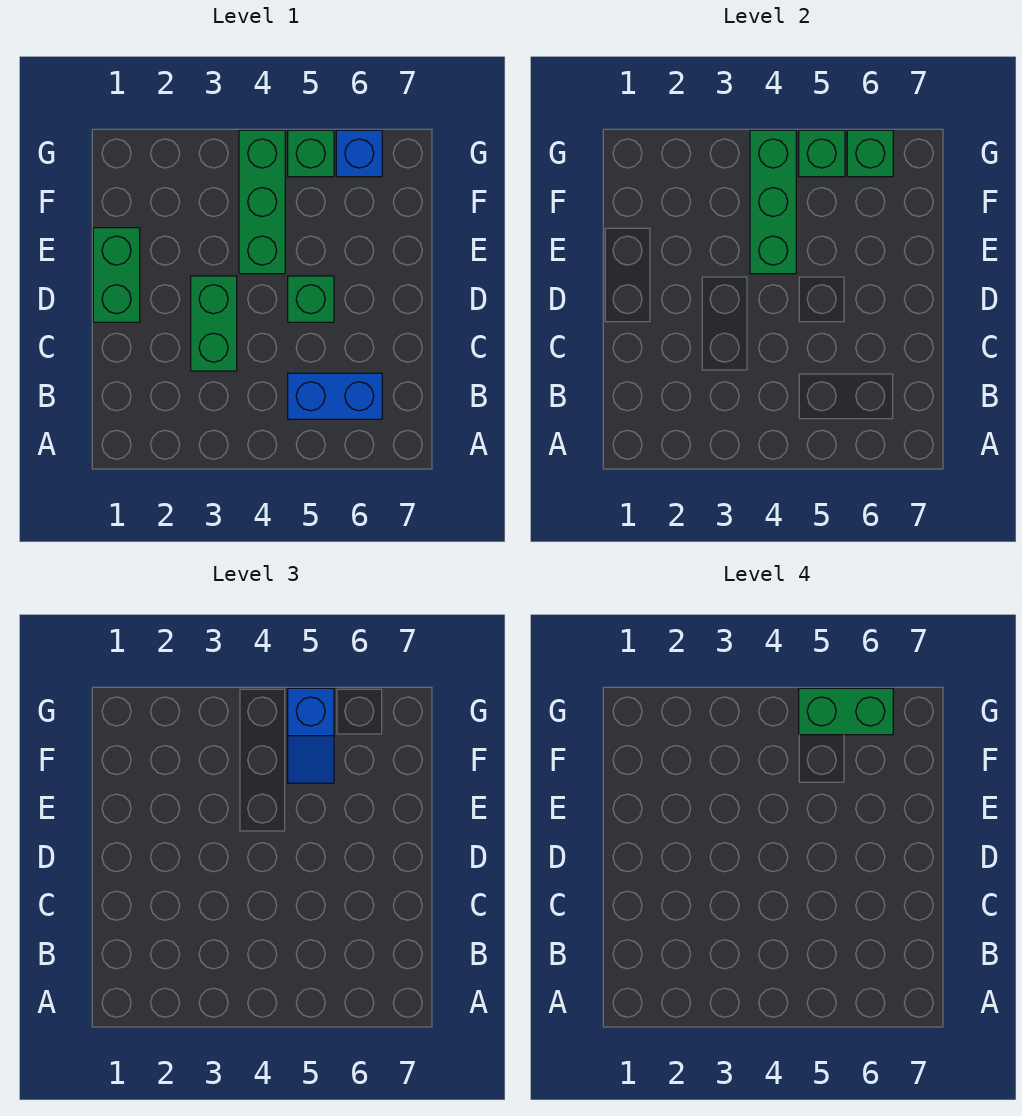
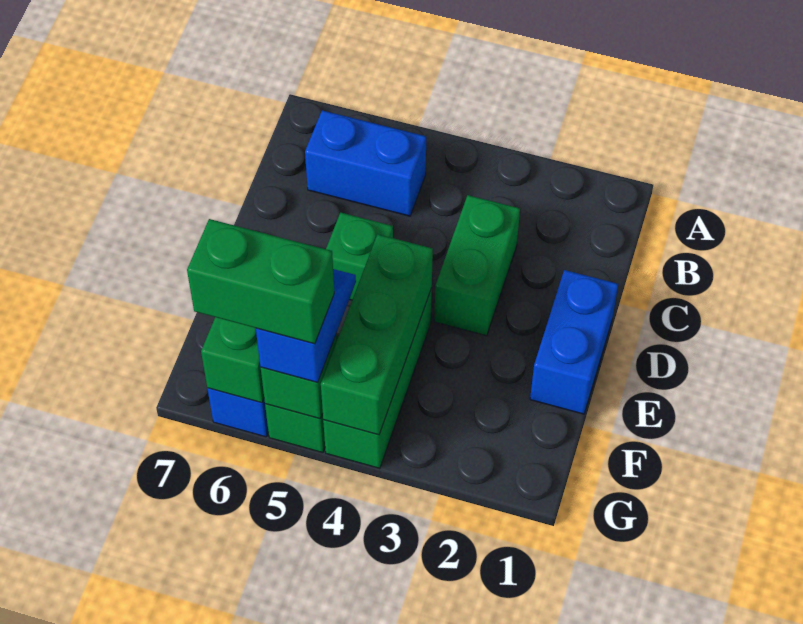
green 1x2 brick [93,228,140,322] -> blue 1x2 brick [530,270,618,414]

